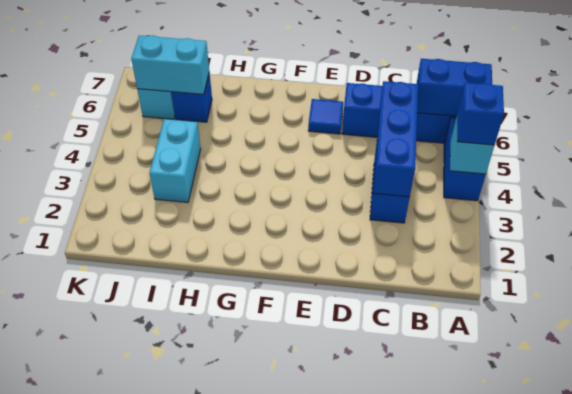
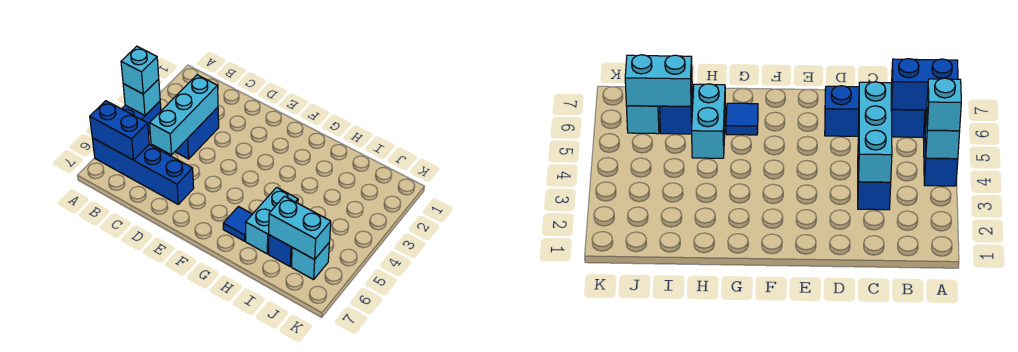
blue 1x1 brick [457,83,504,145] -> cyan 1x1 brick [121,46,159,94]
blue 1x3 brick [373,81,418,197] -> cyan 1x3 brick [149,75,218,155]
blue 1x1 tile [308,99,343,134] -> blue 1x1 tile moved to [223,207,252,241]
cyan 1x2 brick [149,119,201,202] -> cyan 1x2 brick moved to [246,187,298,254]

